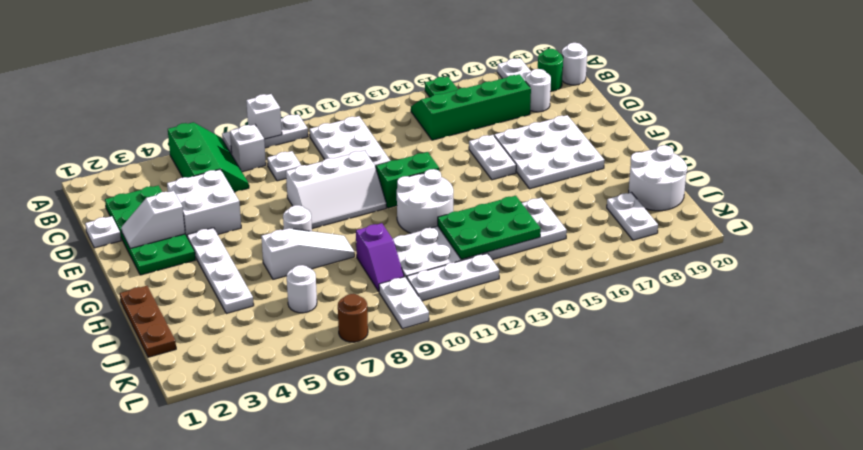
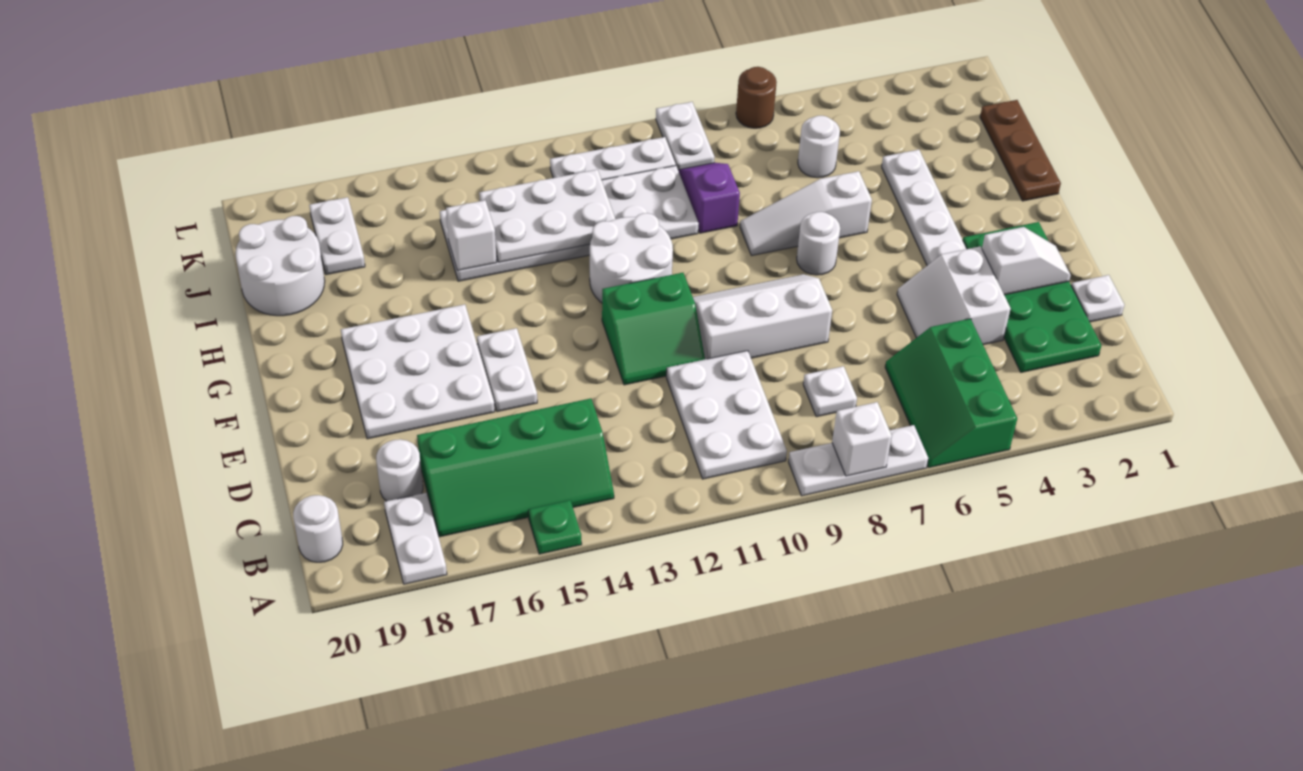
white 1x1 brick [230,125,266,172] -> white 1x1 brick moved to [446,200,497,270]
green 1x1 round brick [538,49,563,91] -> none
white 2x2 brick [167,169,241,236] -> white 2x2 slope [897,246,1011,345]
green 2x3 plate [438,196,541,259] -> white 2x3 plate [479,170,615,262]

